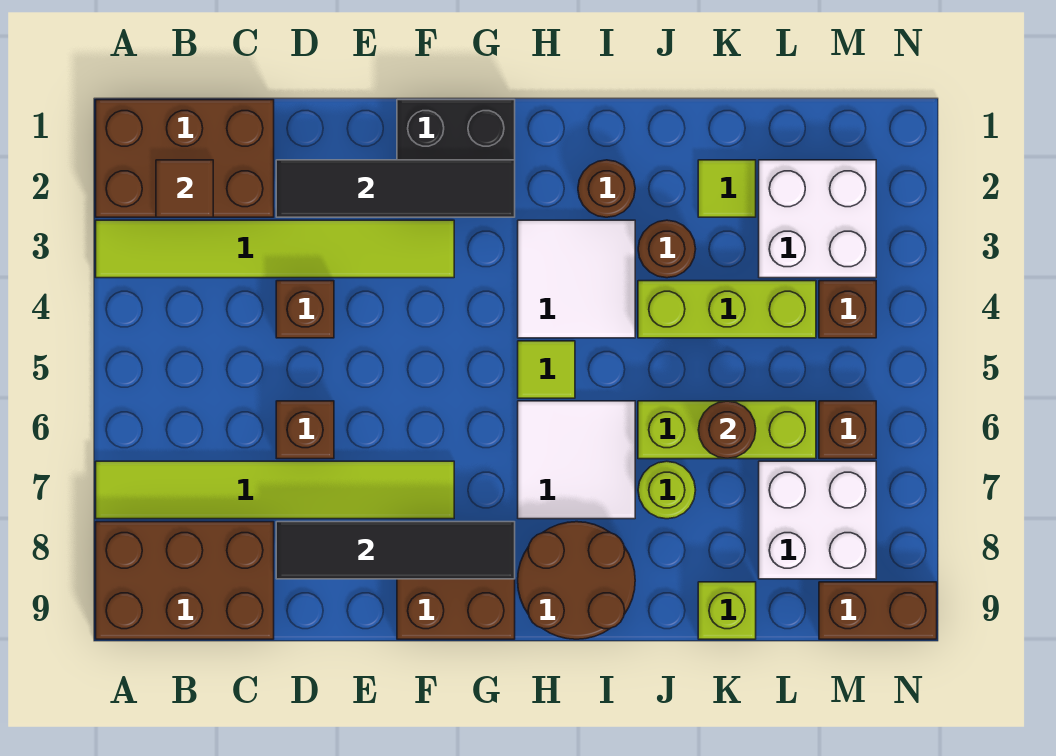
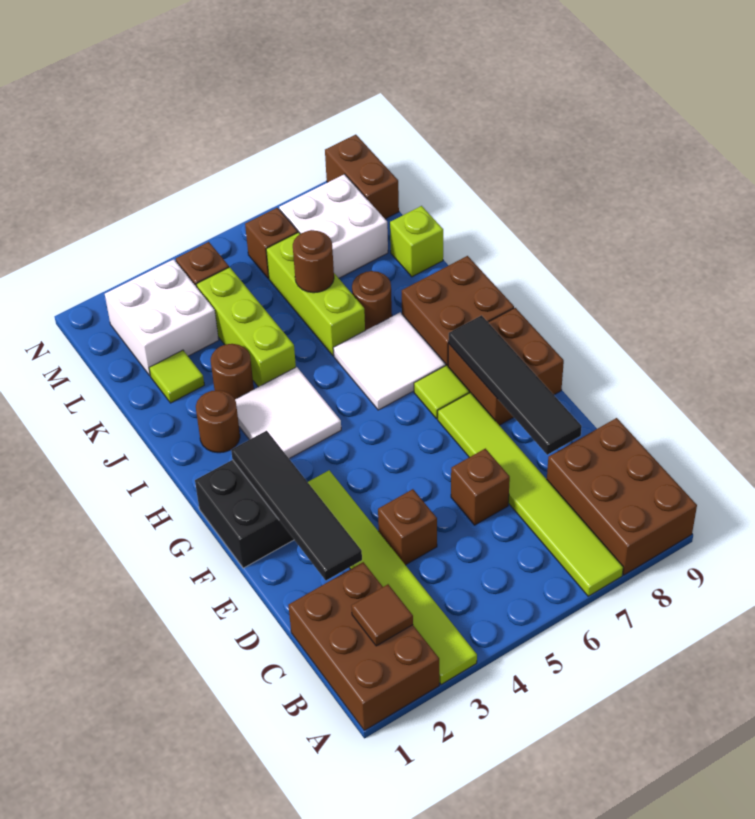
lime 1x1 tile [518,341,575,398] -> lime 1x1 tile moved to [414,365,469,419]
brown 2x2 round brick [518,522,635,639] -> brown 2x2 brick [402,256,514,366]
lime 1x1 round brick [638,461,695,519] -> brown 1x1 round brick [352,271,392,330]

